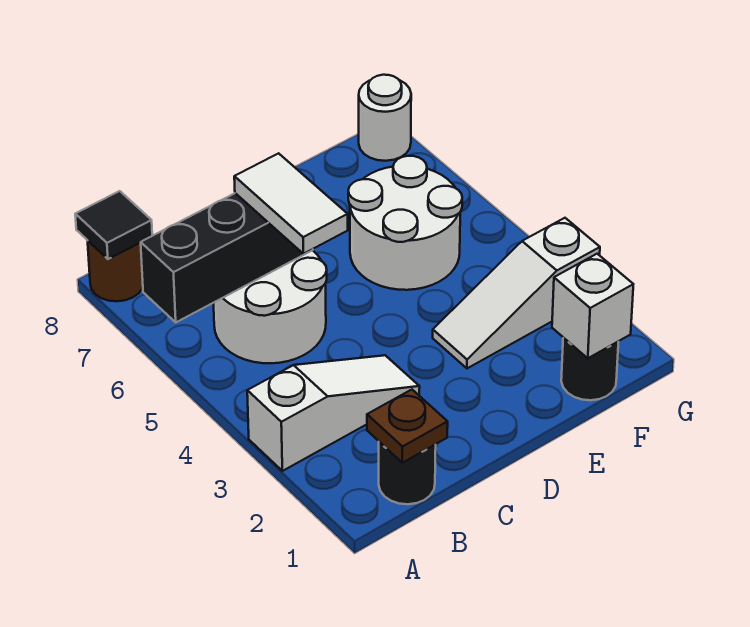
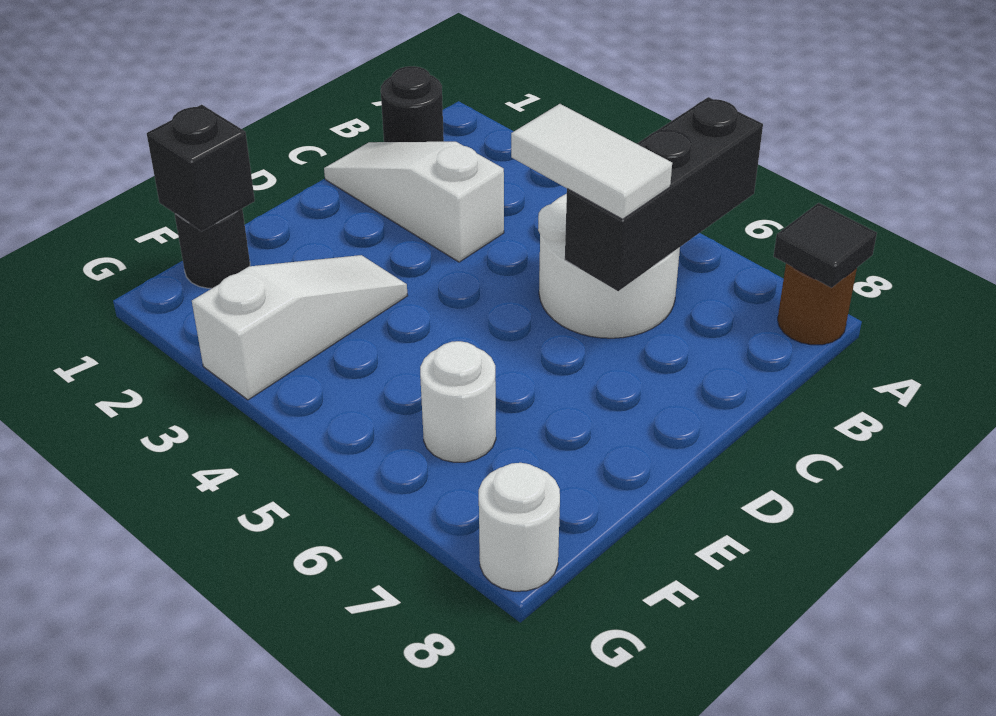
white 1x3 slope [247,355,420,471] -> white 1x3 slope turned to [324,142,504,262]
brown 1x1 plate [367,390,448,463] -> none
white 2x2 round brick [348,156,462,290] -> white 1x1 round brick [420,341,496,462]
white 1x1 brick [552,254,633,358] -> black 1x1 brick [147,105,255,231]

